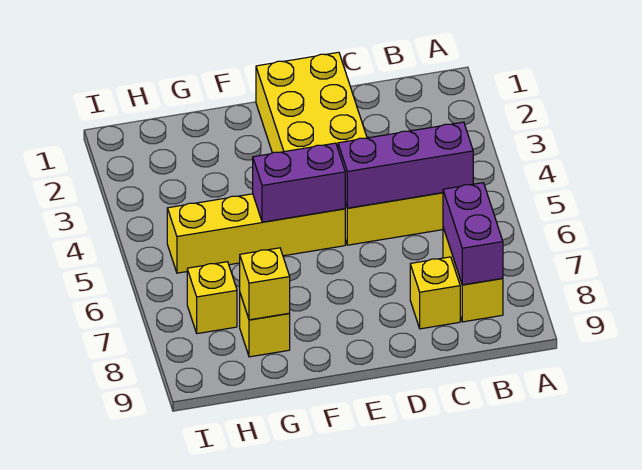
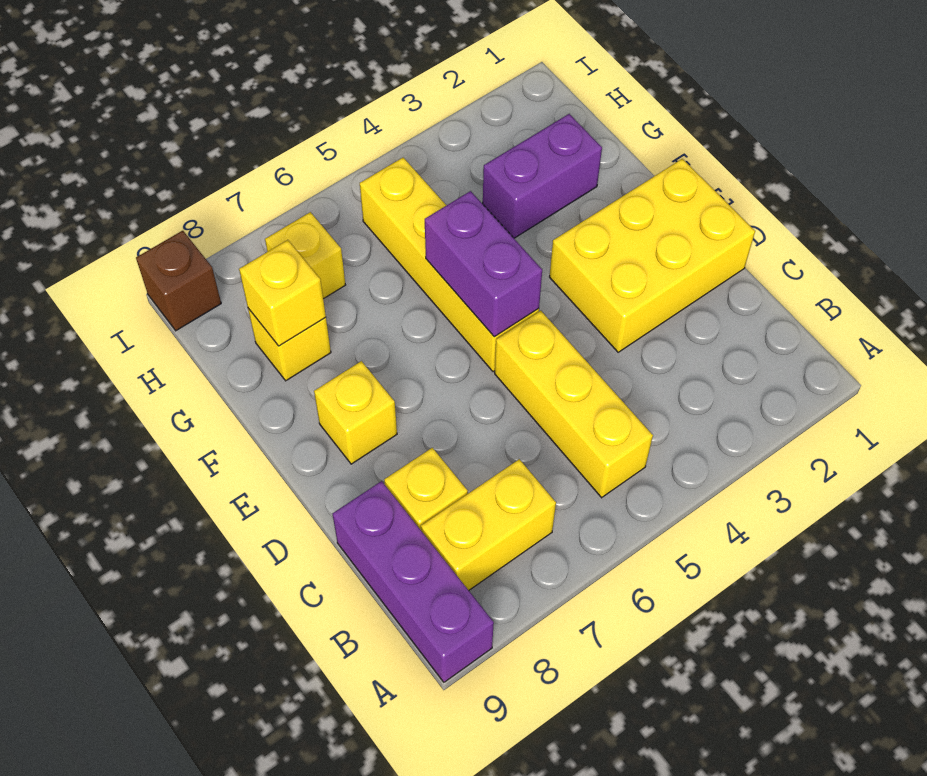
purple 1x3 brick [338,122,473,208] -> purple 1x3 brick moved to [333,481,494,682]
purple 1x2 brick [443,183,503,285] -> purple 1x2 brick moved to [483,114,602,238]
none -> yellow 1x1 brick [314,361,397,464]
none -> brown 1x1 brick [136,231,221,331]

